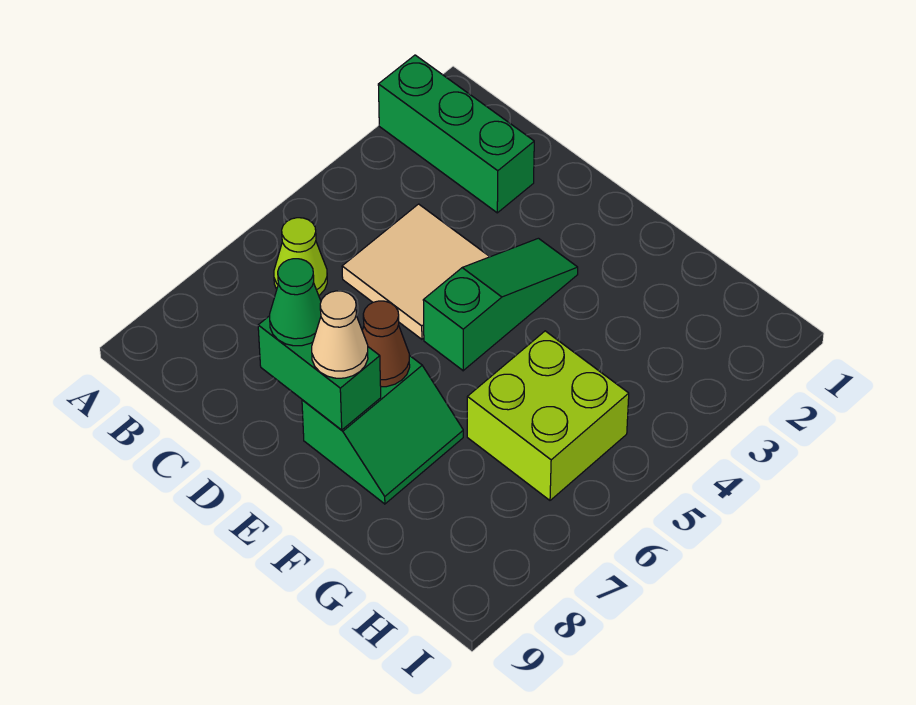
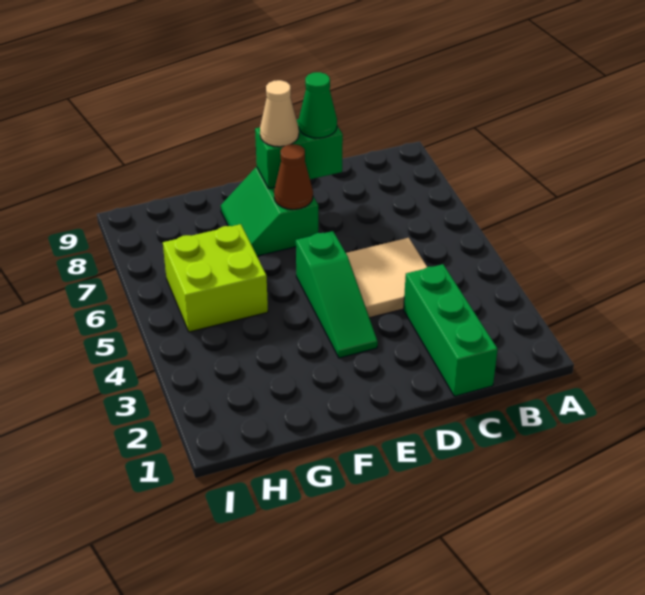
green 1x3 brick [378,55,534,213] -> green 1x3 brick turned to [404,264,498,396]
lime 1x1 cone [274,218,327,295] -> none

